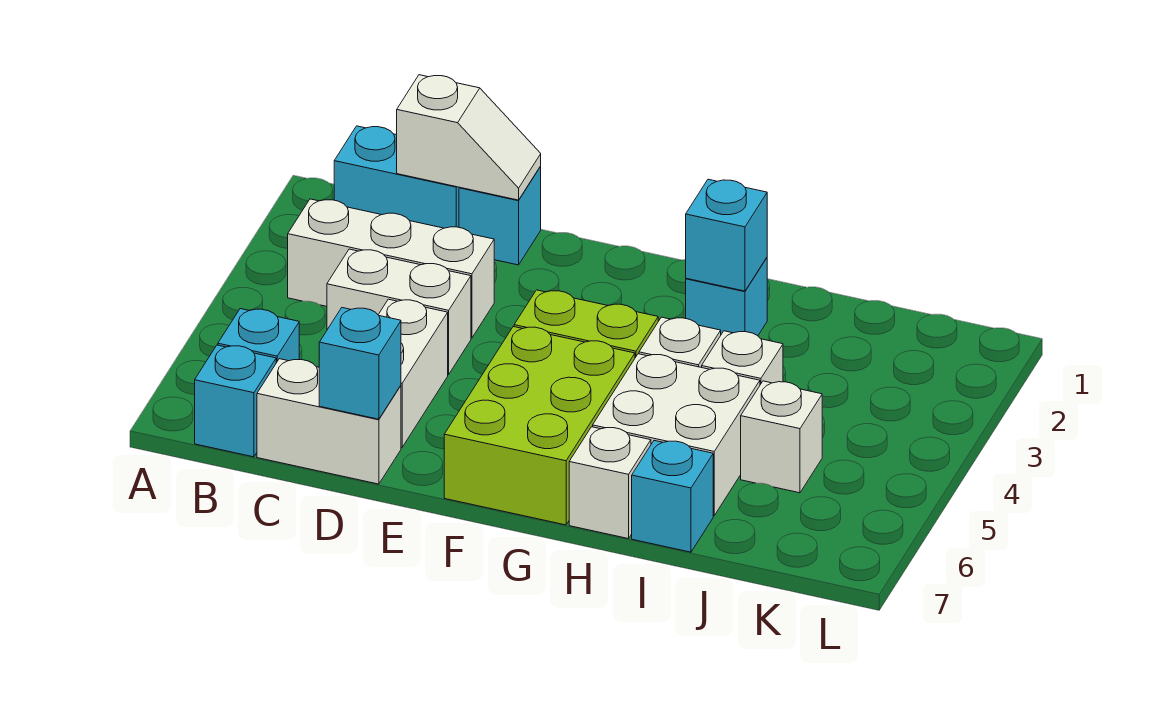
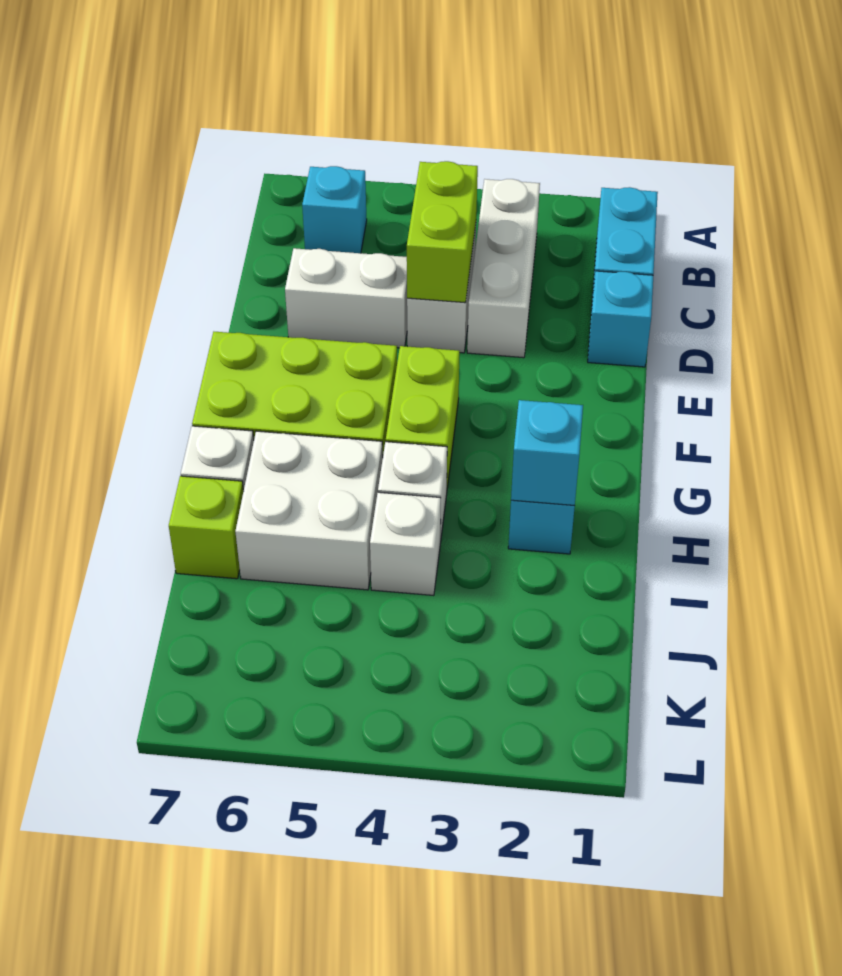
cyan 1x1 brick [195,345,276,457] -> none
white 1x2 slope [397,75,541,200] -> none
none -> lime 1x2 brick [407,161,478,303]
white 1x2 brick [257,359,401,484] -> none
cyan 1x1 brick [319,308,401,419] -> none
cyan 1x1 brick [632,441,713,552] -> lime 1x1 brick [169,476,244,579]
white 1x1 brick [741,381,822,493] -> none

